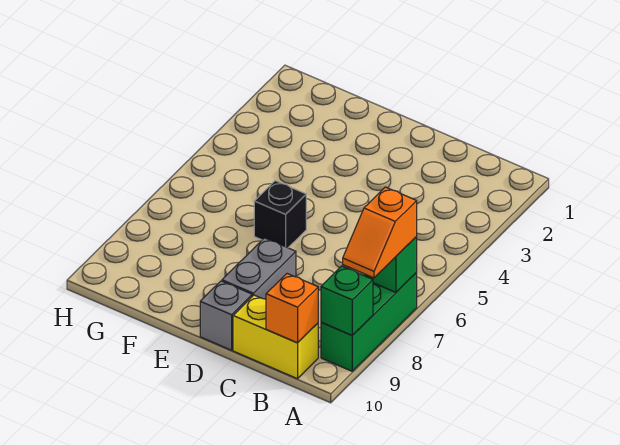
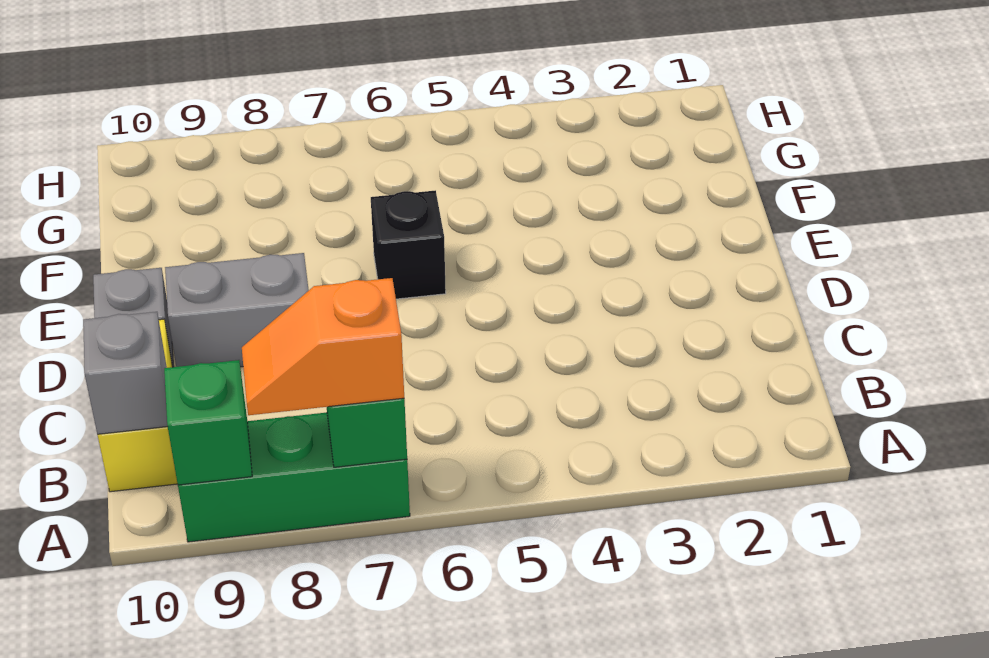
orange 1x1 brick [266,274,318,343] -> grey 1x1 brick [83,312,168,434]

